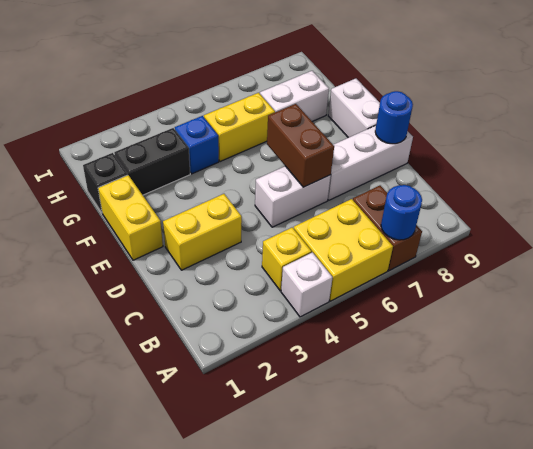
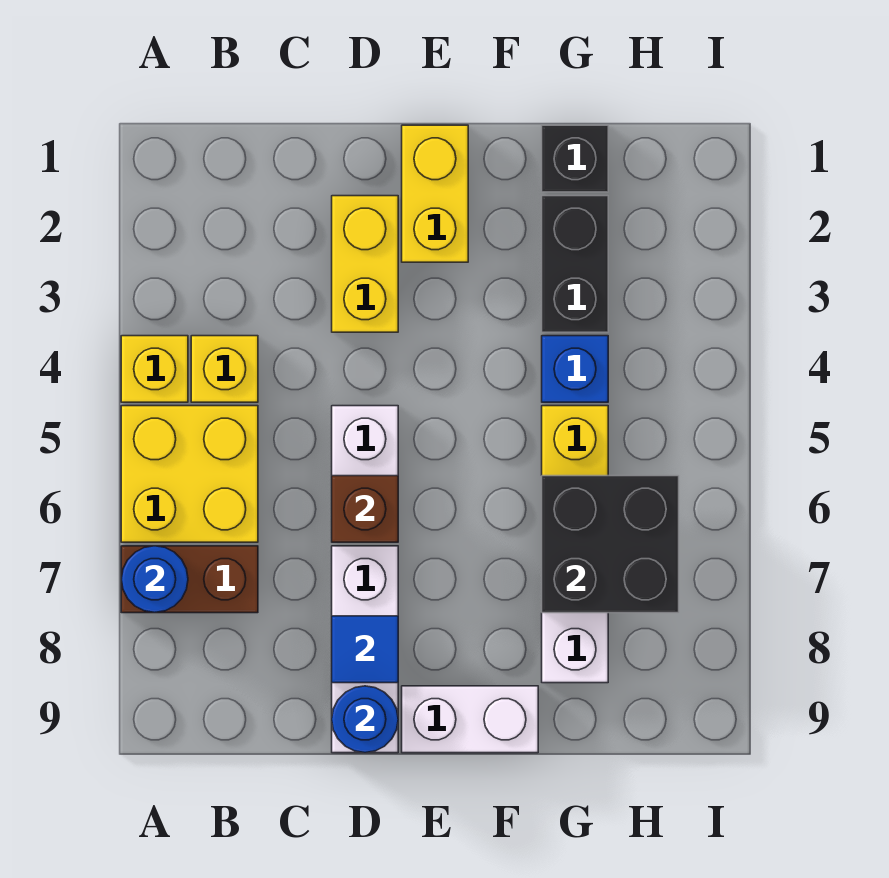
white 1x1 brick [281,252,333,317] -> yellow 1x1 brick [121,336,188,402]
brown 1x2 brick [267,104,334,187] -> brown 1x1 brick [332,476,398,542]
none -> blue 1x1 tile [332,616,398,683]
yellow 1x2 brick [98,175,163,260] -> yellow 1x2 brick turned to [402,125,468,262]
none -> black 2x2 brick [542,476,679,613]

